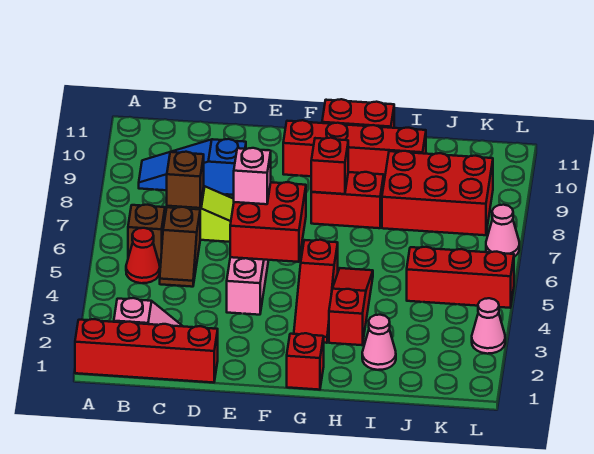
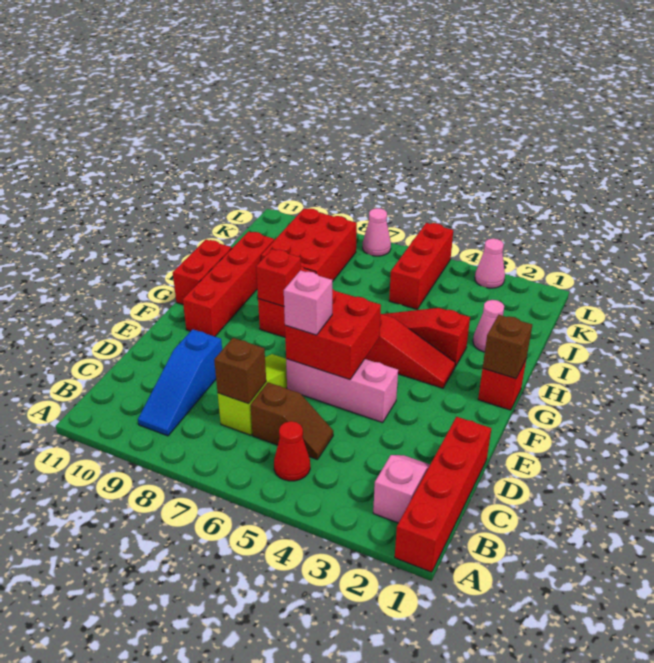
brown 1x1 brick [128,205,165,261] -> brown 1x1 brick moved to [483,315,532,379]

